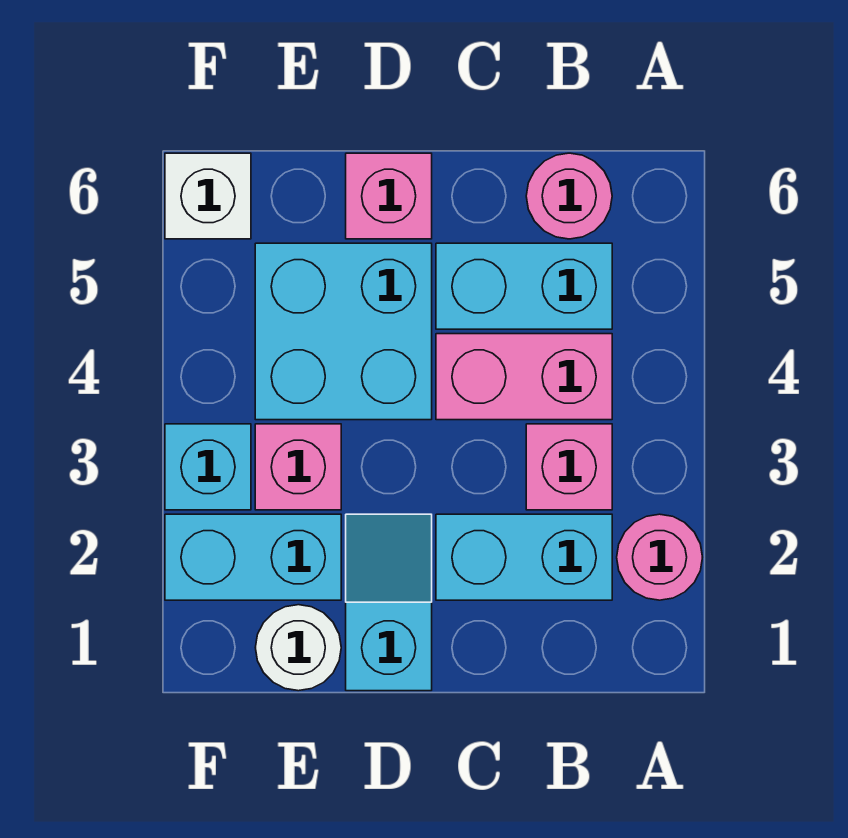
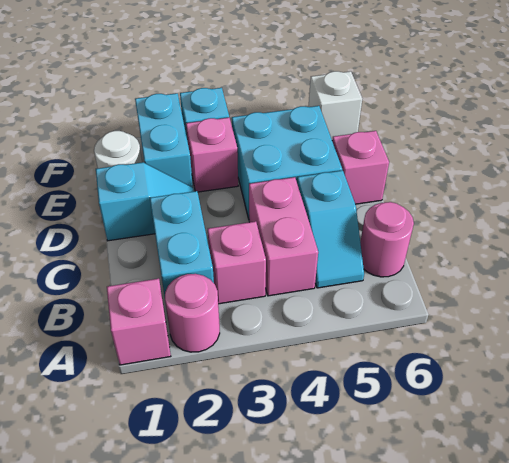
none -> pink 1x1 brick [107,279,171,365]
cyan 1x2 brick [436,243,612,329] -> cyan 1x2 slope [297,170,364,288]

